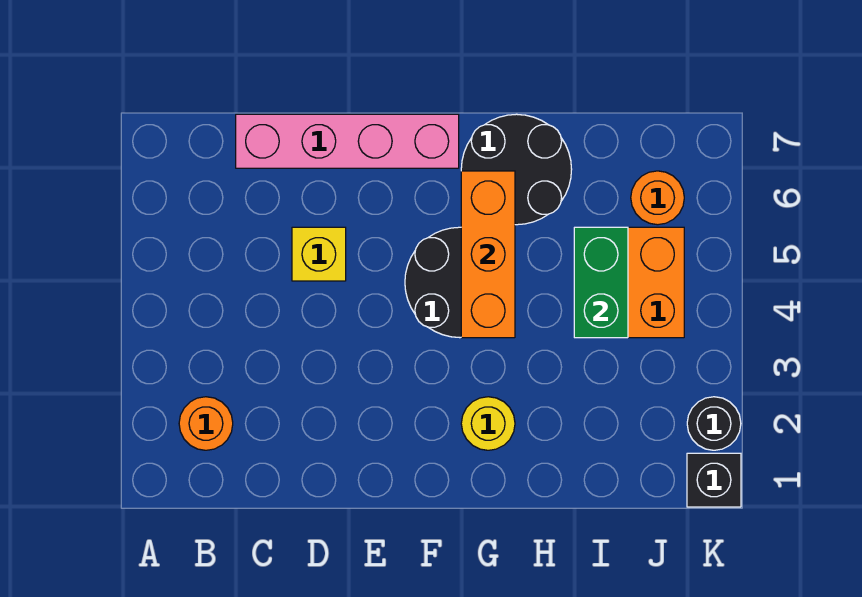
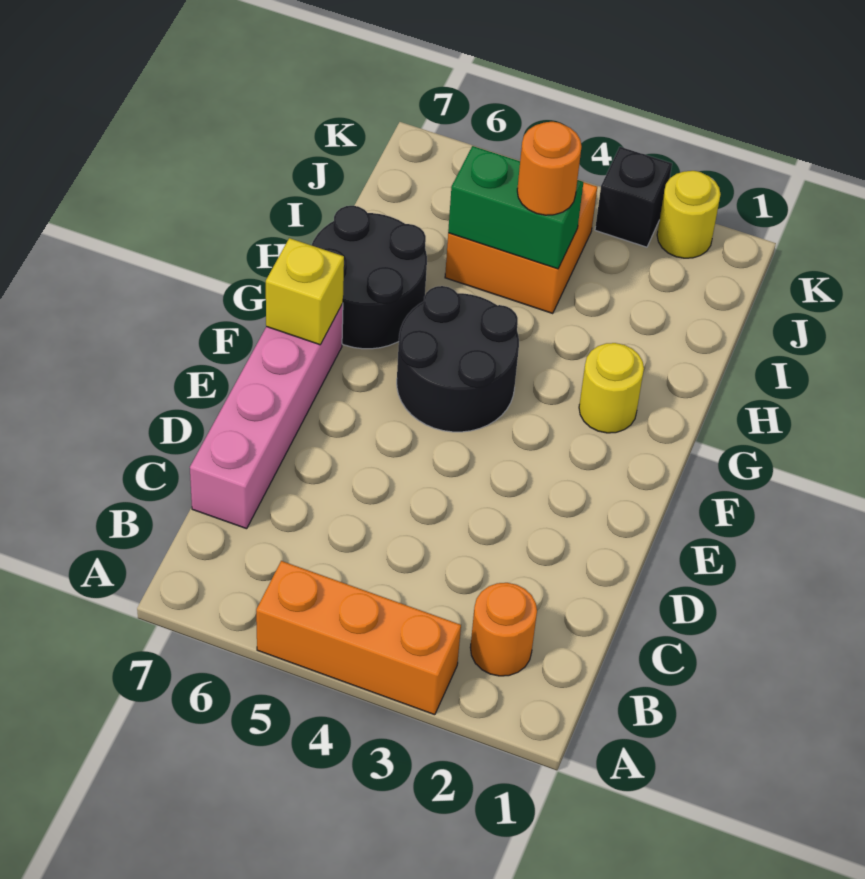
yellow 1x1 brick [292,227,346,281] -> yellow 1x1 brick moved to [266,238,344,345]
orange 1x3 brick [461,171,515,338] -> orange 1x3 brick moved to [256,561,461,715]
orange 1x1 round brick [631,171,684,225] -> orange 1x1 round brick moved to [517,122,582,215]
black 1x1 brick [687,453,741,507] -> black 1x1 brick moved to [595,147,672,247]
black 1x1 round brick [687,397,741,450] -> yellow 1x1 round brick [657,171,721,258]

